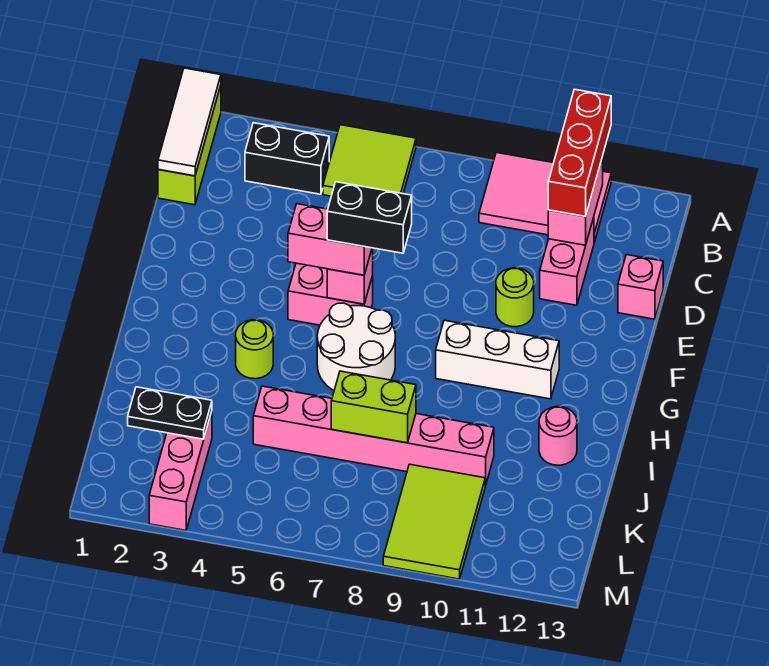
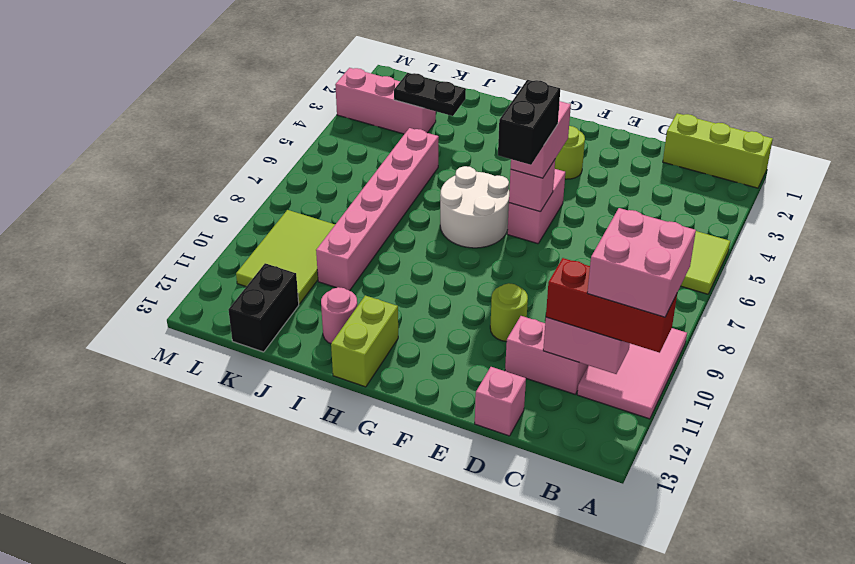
white 1x3 tile [158,68,221,176] -> none
none -> pink 2x2 brick [587,208,696,317]
black 1x2 brick [245,123,329,194] -> black 1x2 brick moved to [229,263,299,352]
white 1x3 brick [436,320,559,399] -> none
lime 1x1 round brick [236,320,273,379] -> lime 1x1 round brick moved to [555,126,585,179]
lime 1x2 brick [331,371,416,443] -> lime 1x2 brick moved to [331,296,398,387]
black 1x2 plate [128,387,212,439] -> black 1x2 plate turned to [394,73,466,116]
lime 2x3 tile [383,464,485,579] -> lime 2x3 tile turned to [236,210,335,304]

